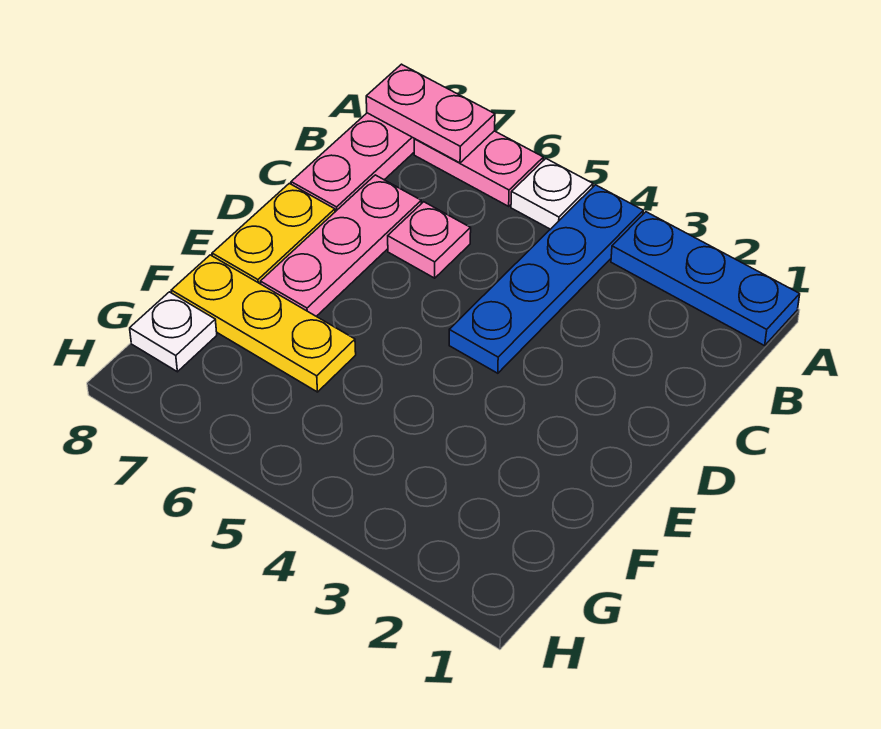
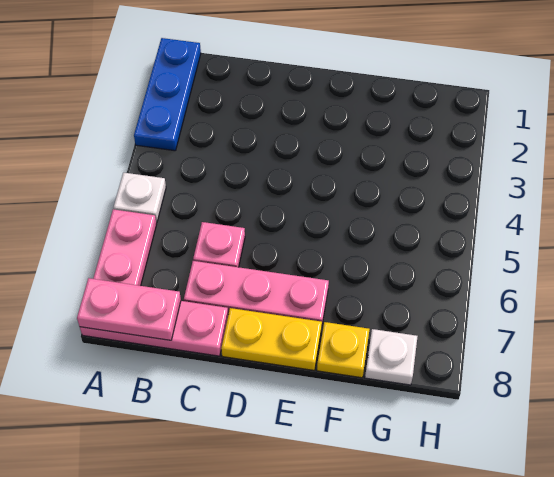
blue 1x4 plate [449,185,643,373] -> none
pink 1x2 plate [366,64,495,163] -> pink 1x2 plate turned to [77,278,181,340]
yellow 1x3 plate [171,255,356,392] -> yellow 1x1 plate [317,322,370,378]

